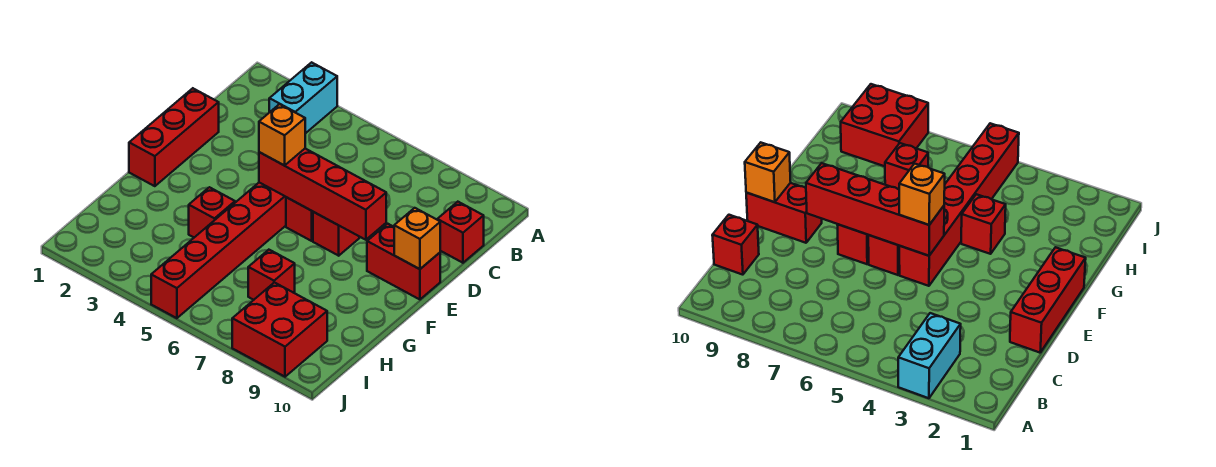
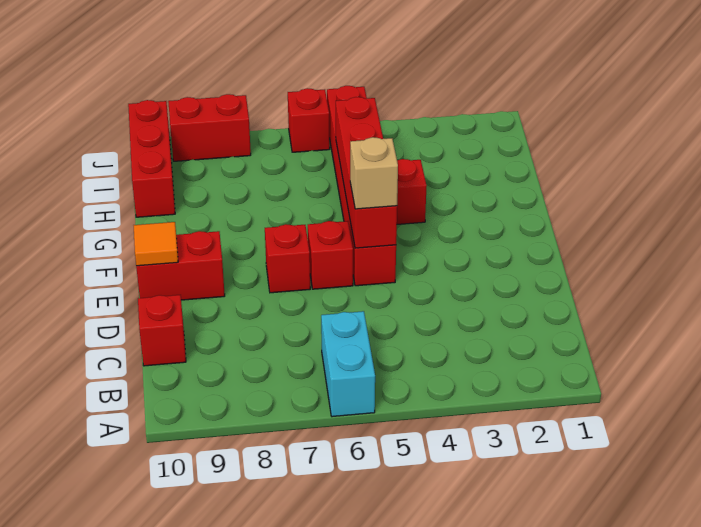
cyan 1x2 brick [269,62,337,133] -> cyan 1x2 brick moved to [321,311,375,417]
red 1x3 brick [129,88,219,186] -> red 1x3 brick moved to [128,100,175,217]
red 1x4 brick [259,149,386,240] -> red 1x4 brick turned to [336,97,397,248]
orange 1x1 brick [259,104,305,166] -> tan 1x1 brick [350,137,398,209]
orange 1x1 brick [394,208,440,269] -> orange 1x1 tile [134,222,178,266]
red 1x1 brick [248,250,295,300] -> red 1x1 brick moved to [288,88,330,152]
red 2x2 brick [232,283,327,377] -> red 1x2 brick [168,94,251,161]

